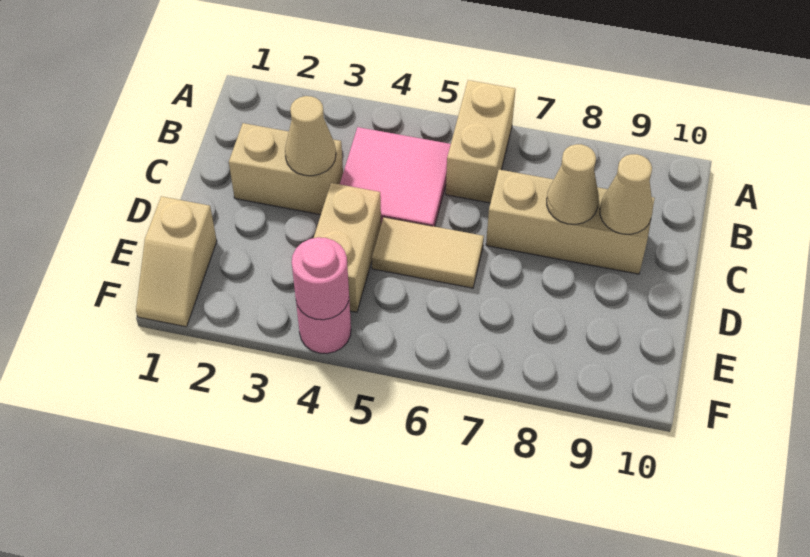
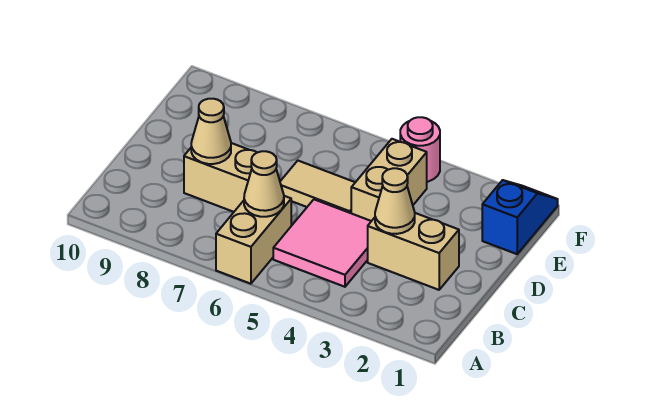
tan 1x3 brick [486,170,655,274] -> tan 1x2 brick [184,143,257,212]
tan 1x1 cone [600,154,653,234] -> tan 1x1 cone moved to [244,151,284,217]
tan 1x2 slope [136,196,217,327] -> blue 1x2 slope [482,180,558,254]
pink 1x1 round brick [292,237,349,320] -> none

